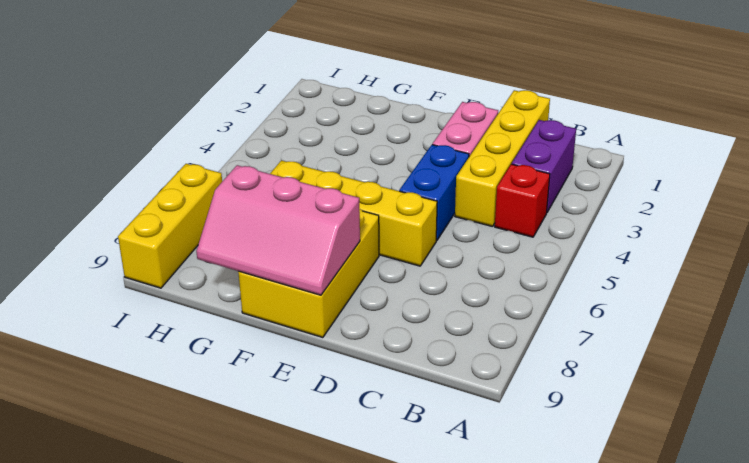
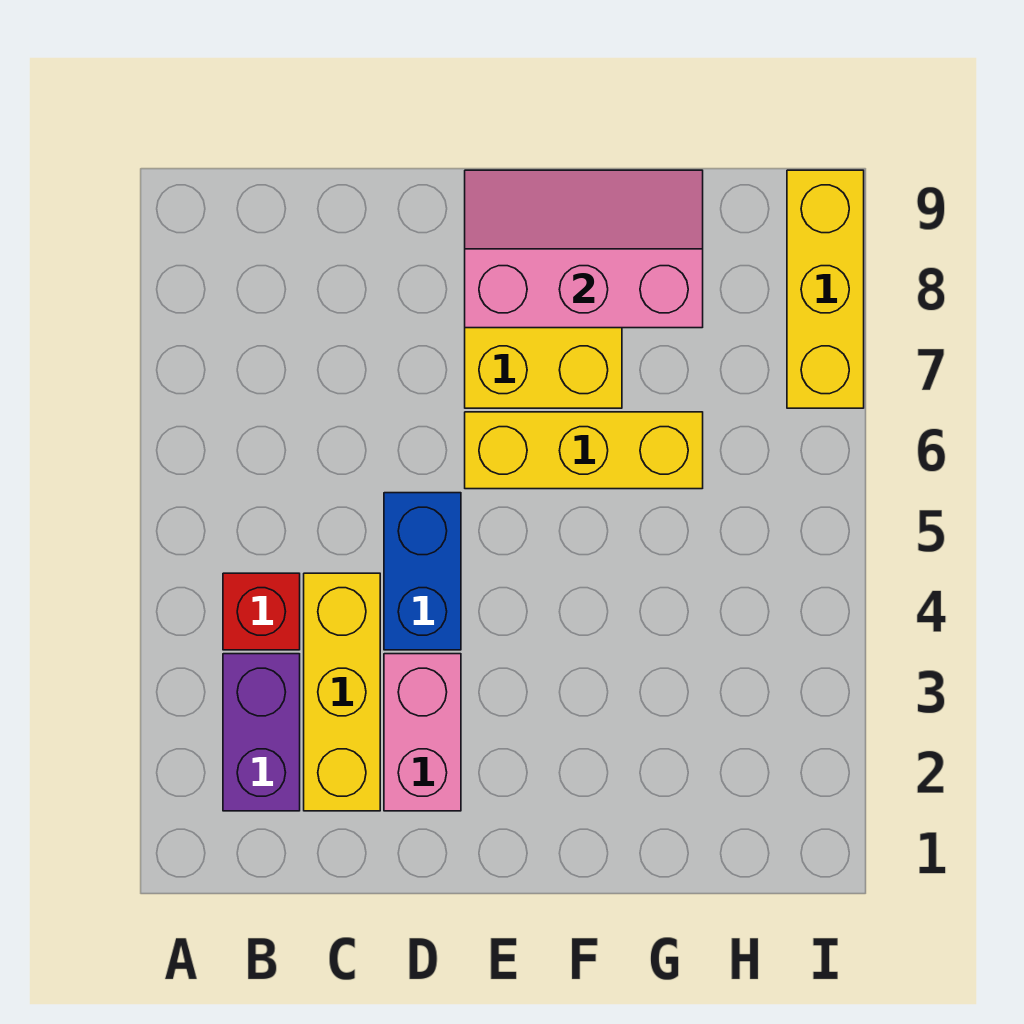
yellow 1x4 brick [455,90,550,227] -> yellow 1x3 brick [304,573,380,811]
yellow 1x4 brick [270,161,437,266] -> yellow 1x3 brick [465,412,703,489]

